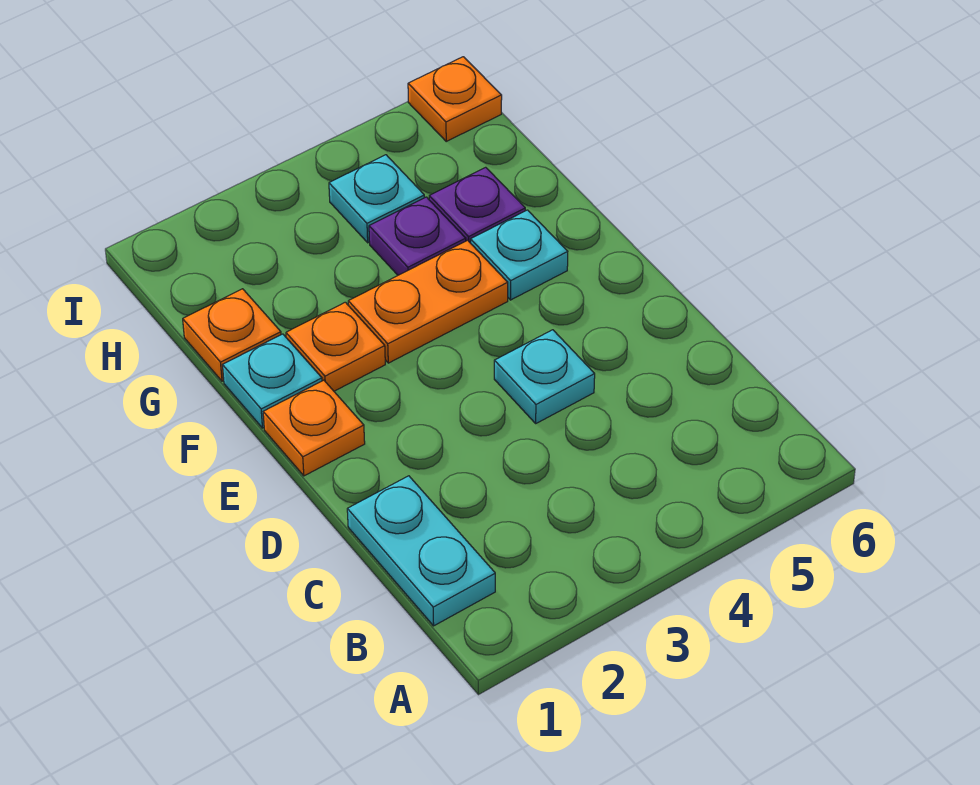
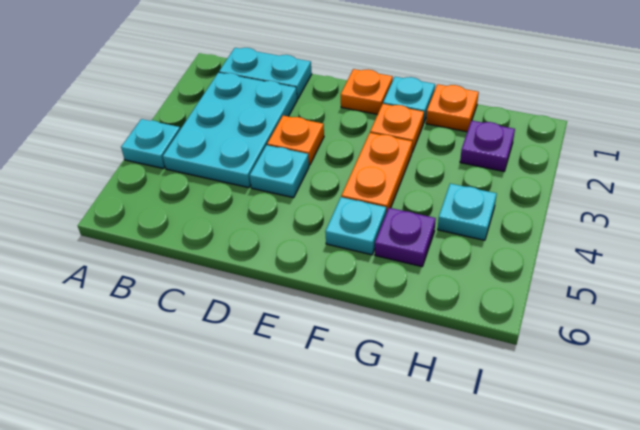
none -> cyan 1x1 plate [121,119,180,169]
none -> cyan 2x3 plate [163,73,297,188]
purple 1x1 plate [369,197,466,275] -> purple 1x1 plate moved to [460,121,515,171]
orange 1x1 plate [408,57,502,141] -> orange 1x1 plate moved to [267,116,324,165]

